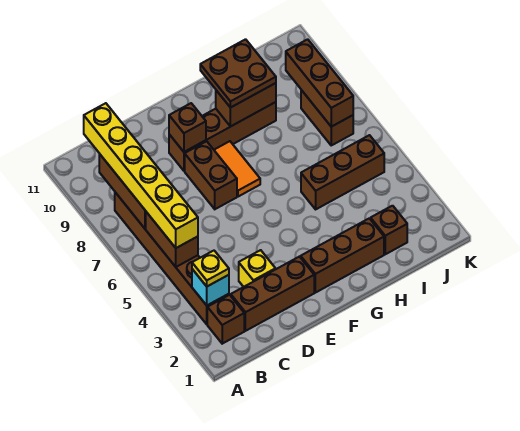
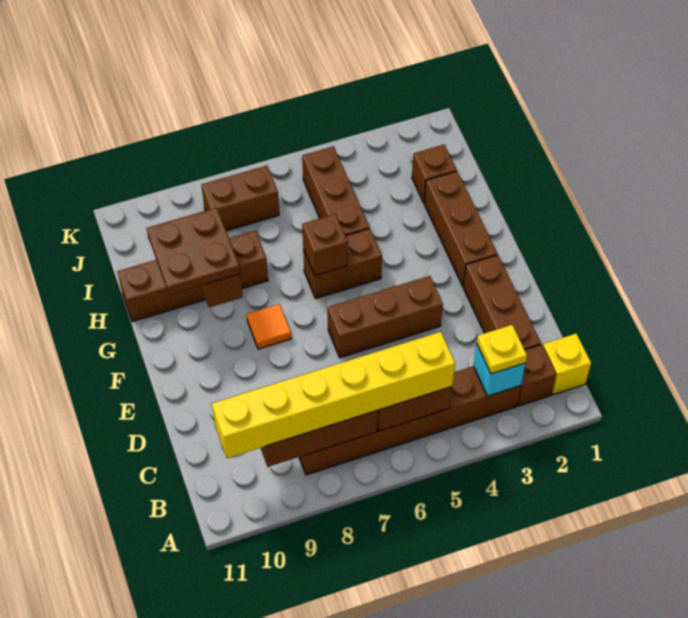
yellow 1x1 brick [239,250,275,287] -> yellow 1x1 brick moved to [543,334,591,395]
brown 1x2 brick [185,141,237,209] -> brown 1x2 brick moved to [303,228,382,299]
brown 1x4 brick [169,102,276,171] -> brown 1x4 brick turned to [117,231,268,322]
brown 1x1 brick [169,103,206,152] -> brown 1x1 brick moved to [302,214,348,276]
orange 1x2 tile [214,141,260,197] -> orange 1x1 tile [247,304,291,349]
brown 1x3 brick [286,39,353,127] -> brown 1x3 brick moved to [328,276,443,358]

